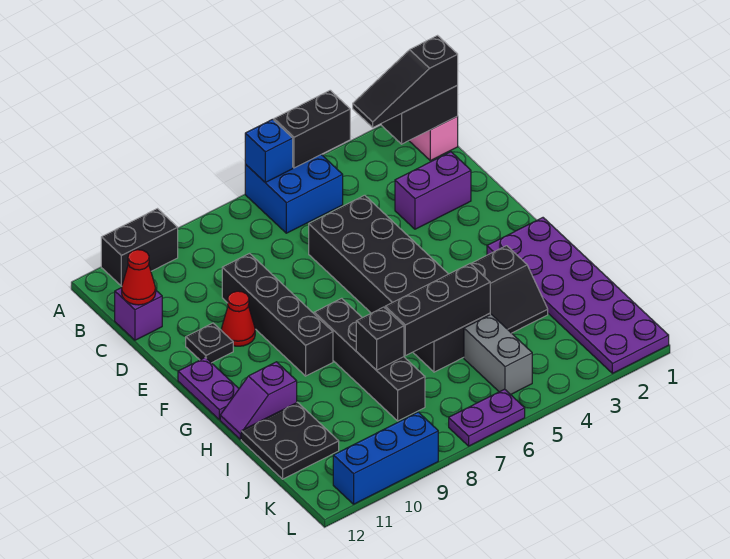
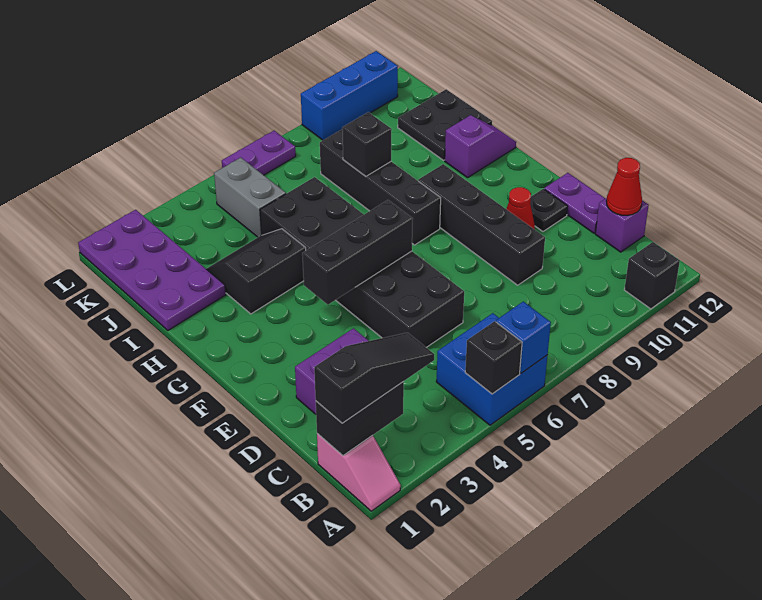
black 1x2 brick [274,90,350,168] -> black 1x1 brick [465,321,522,394]
black 1x2 brick [101,209,178,286] -> black 1x1 brick [624,242,680,309]
purple 1x2 plate [178,357,239,420] -> purple 1x2 plate moved to [544,173,606,233]
purple 2x6 plate [487,218,669,373] -> purple 2x4 plate [78,210,226,330]
black 1x3 brick [385,264,490,356] -> black 1x3 brick moved to [302,200,412,305]

